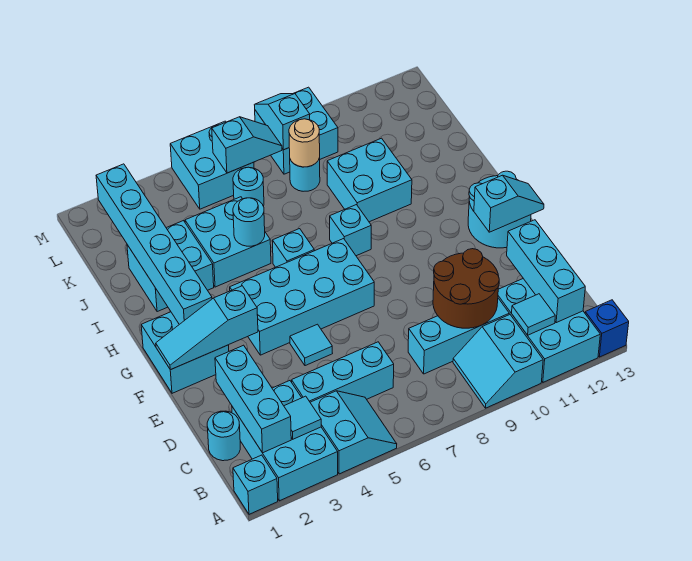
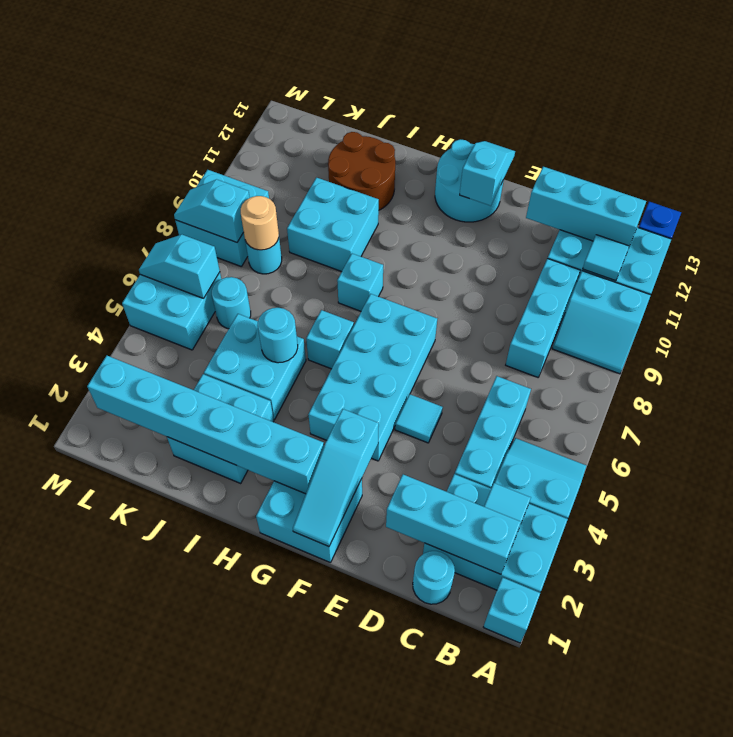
brown 2x2 round brick [433,249,499,328] -> brown 2x2 round brick moved to [328,132,395,210]
cyan 1x2 slope [212,117,282,173] -> cyan 1x2 slope turned to [139,235,220,298]

